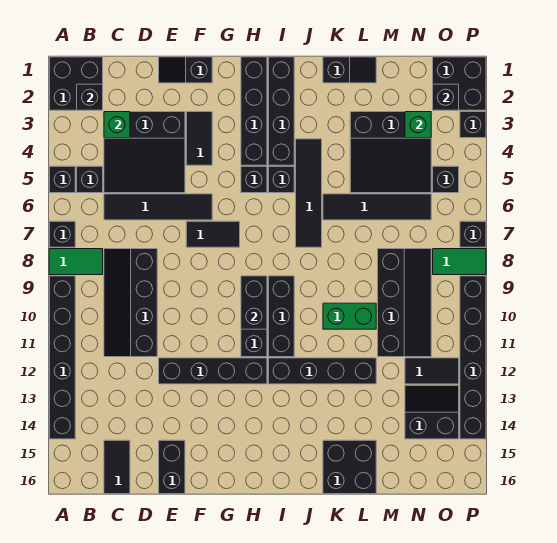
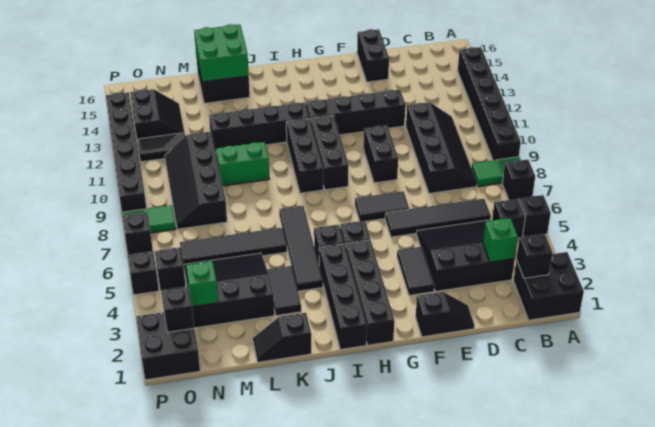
black 1x2 tile [104,440,130,494] -> black 1x2 tile moved to [267,266,301,316]
black 1x2 brick [241,276,267,329] -> black 1x2 brick moved to [364,125,398,183]
none -> green 2x2 brick [194,24,249,82]
black 2x2 slope [405,385,459,439] -> black 2x2 slope turned to [130,89,184,139]
black 1x1 brick [460,112,486,138] -> black 1x1 brick moved to [128,251,159,295]

